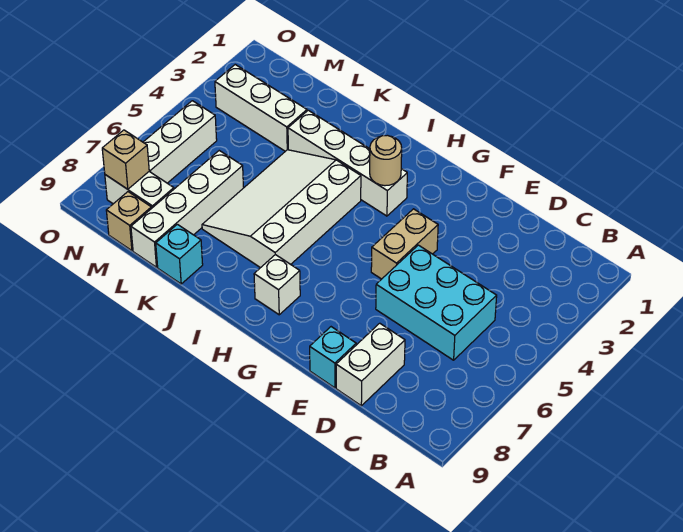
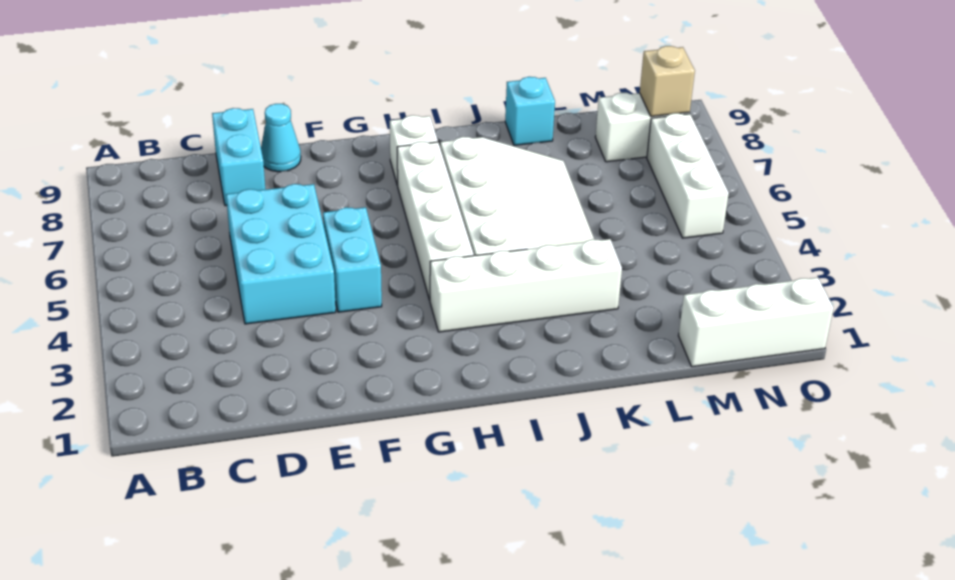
cyan 2x3 brick [376,245,497,360] -> cyan 2x3 brick turned to [226,184,336,324]
white 1x2 brick [336,323,405,406] -> cyan 1x2 brick [212,108,265,206]
cyan 1x1 brick [310,327,356,388] -> cyan 1x1 cone [261,104,301,172]
tan 1x2 brick [371,209,438,279] -> cyan 1x2 brick [323,207,382,312]
tan 1x1 round brick [370,135,402,186] -> none
white 1x3 brick [215,65,307,151] -> white 1x3 brick moved to [678,277,833,367]
white 1x4 brick [131,151,244,267] -> white 1x4 brick moved to [397,142,474,300]
tan 1x1 brick [106,192,151,251] -> none

